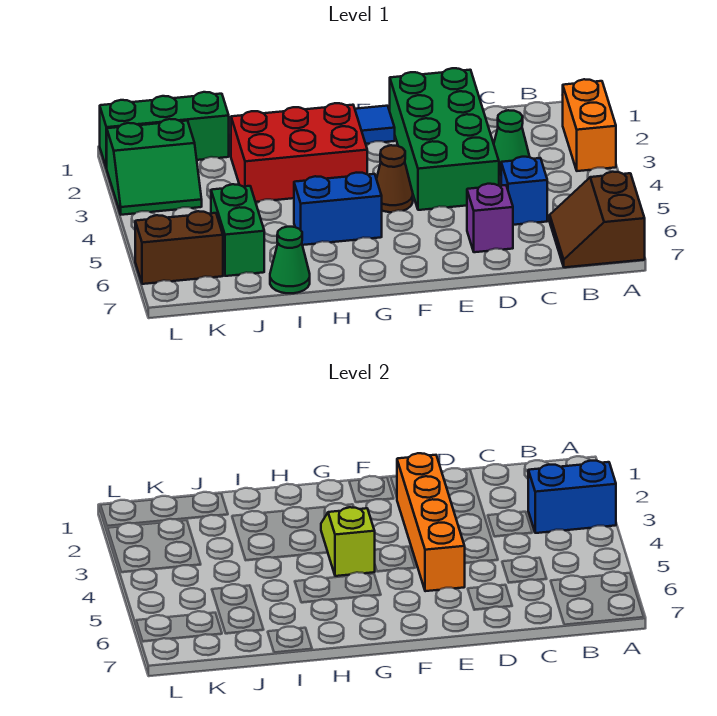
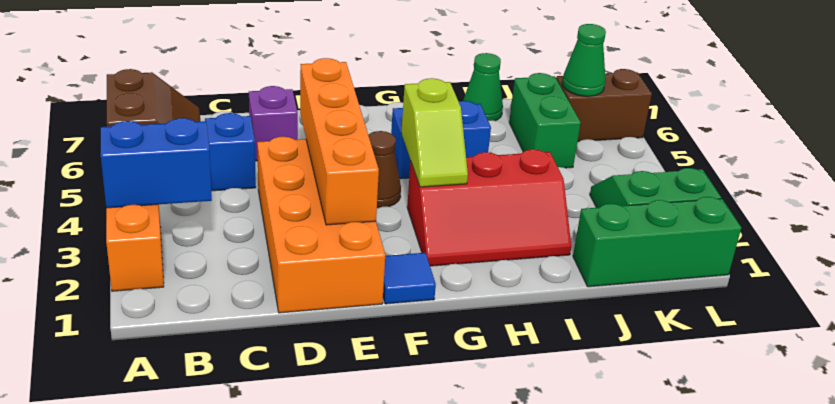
green 1x1 cone [494,110,530,176] -> green 1x1 cone moved to [562,24,606,96]
green 2x4 brick [390,68,499,210] -> orange 2x4 brick [257,137,385,313]
red 2x3 brick [231,103,367,202] -> red 2x3 slope [407,149,571,266]

